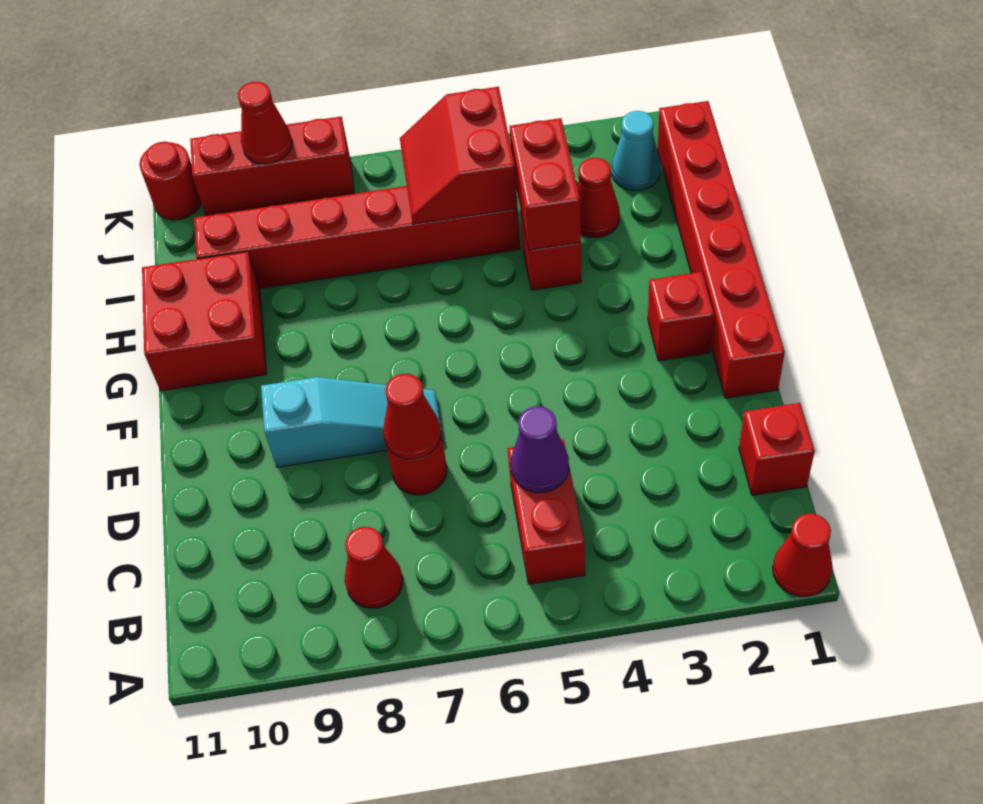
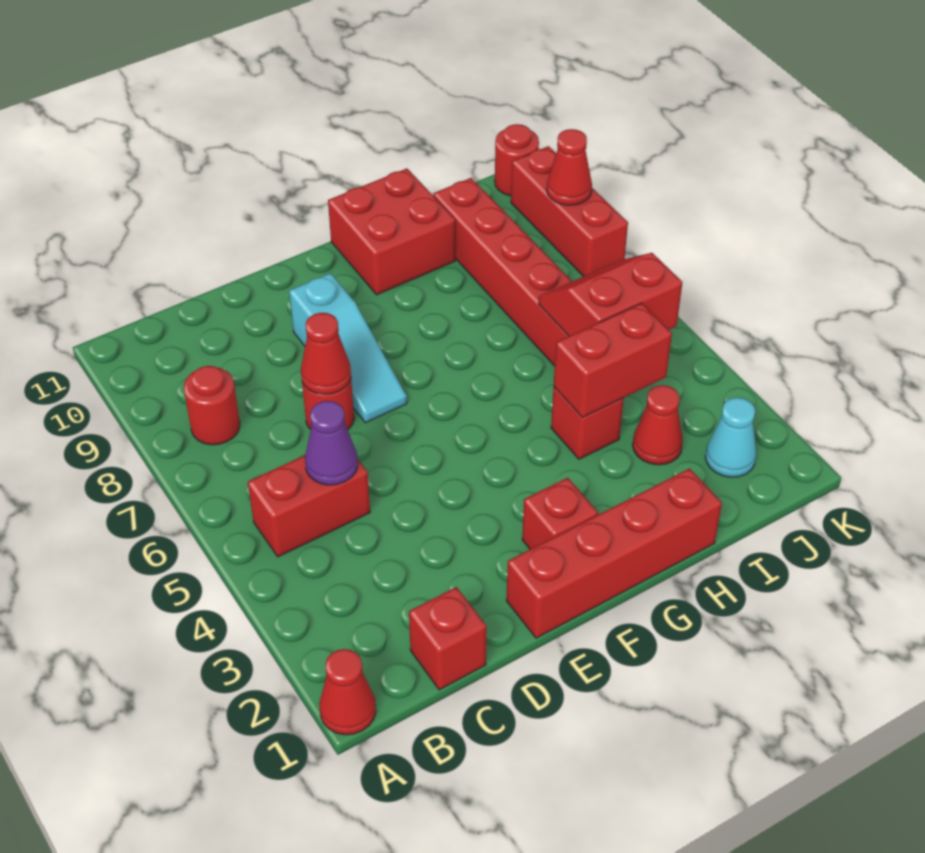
red 1x1 cone [345,527,403,608] -> red 1x1 round brick [184,366,240,445]
red 1x6 brick [658,101,785,398] -> red 1x4 brick [506,468,722,638]

